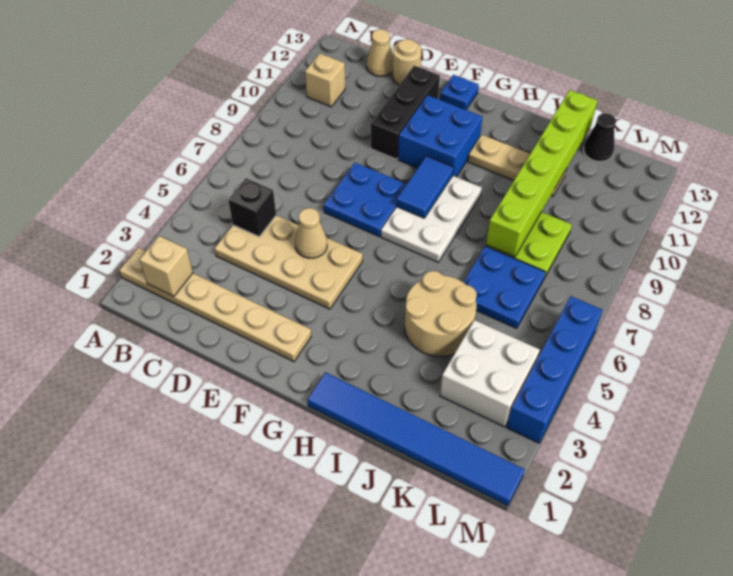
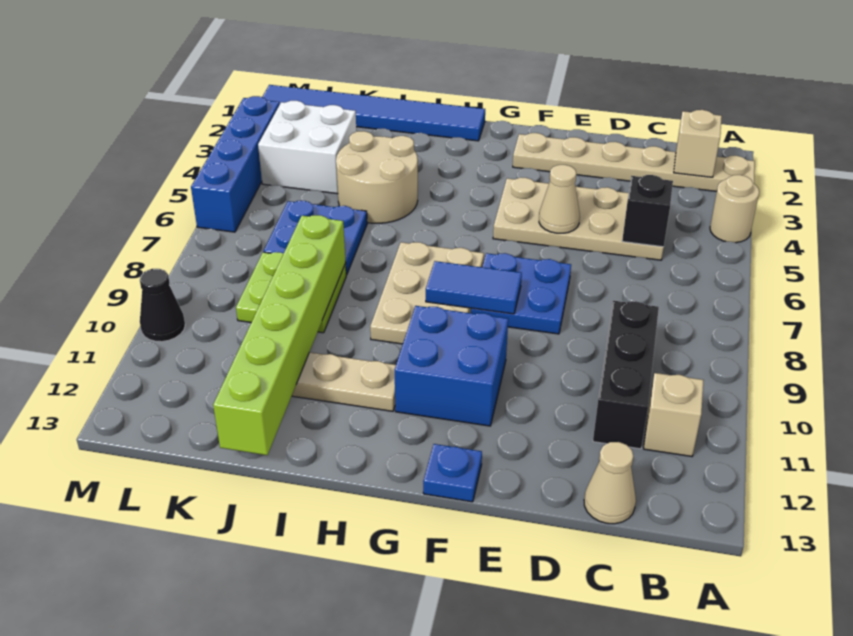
tan 1x1 round brick [392,39,421,85] -> tan 1x1 round brick moved to [710,175,759,243]
black 1x3 brick [371,65,440,159] -> black 1x3 brick moved to [593,301,659,449]
white 2x3 plate [381,176,482,262] -> tan 2x3 plate [370,242,484,344]
blue 1x2 tile [397,156,454,218] -> blue 1x2 tile turned to [426,261,522,314]
black 1x1 cone [584,113,616,162] -> black 1x1 cone moved to [140,269,185,342]

